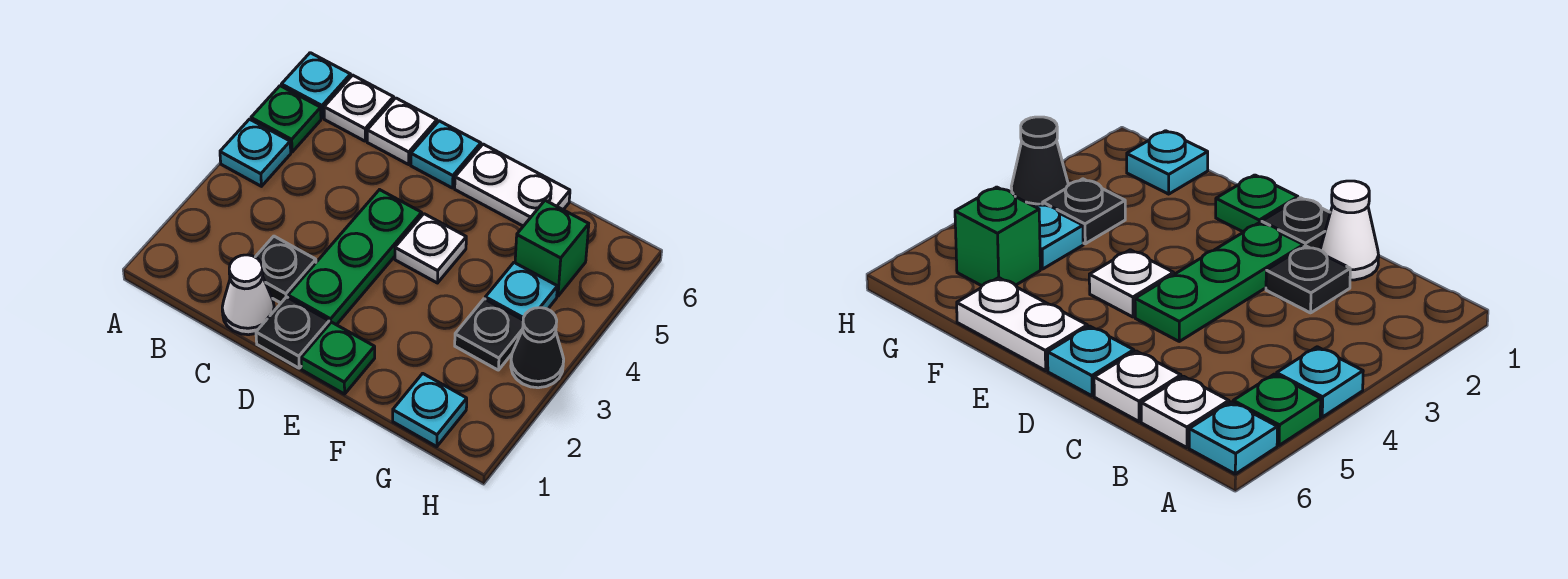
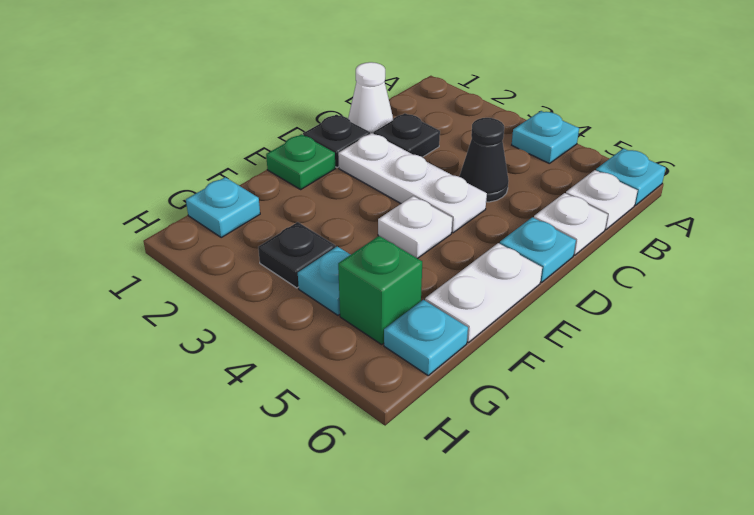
green 1x1 plate [251,86,321,152] -> none
green 1x3 plate [288,190,422,325] -> white 1x3 plate [338,133,487,233]
none -> cyan 1x1 plate [384,300,468,375]
black 1x1 cone [511,308,564,388] -> black 1x1 cone moved to [459,118,509,202]

